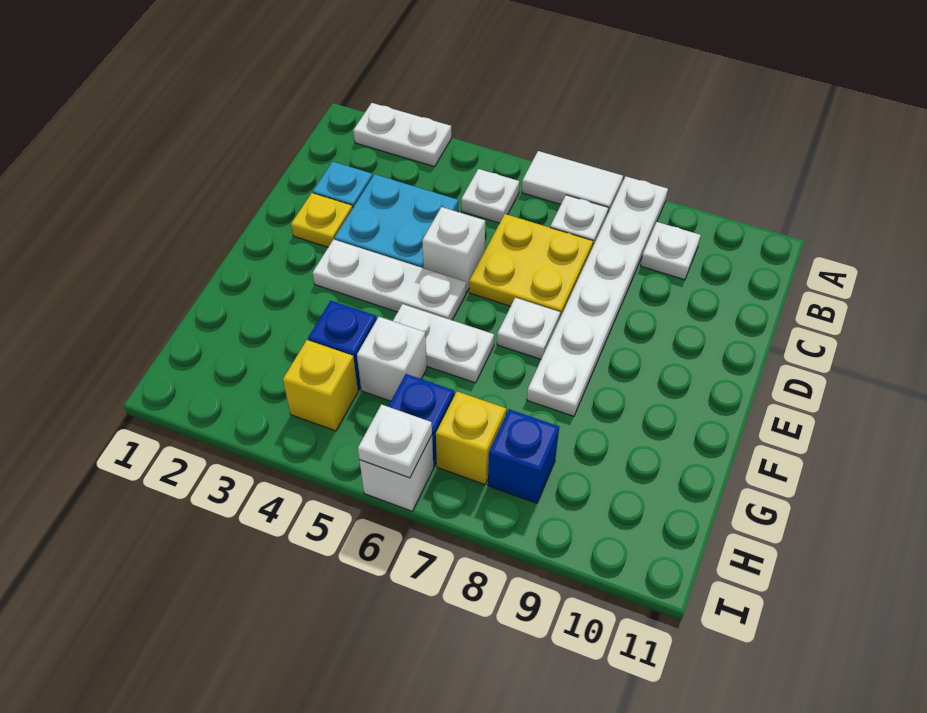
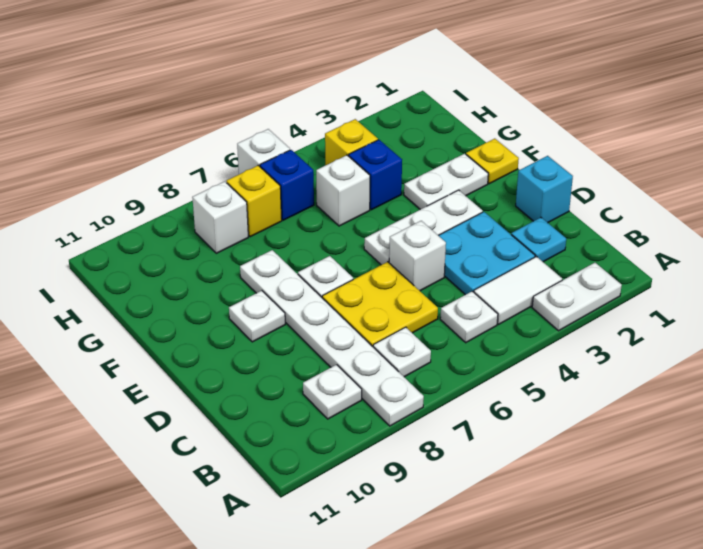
white 1x2 tile [522,151,623,213] -> white 1x2 tile moved to [474,256,562,324]
none -> cyan 1x1 brick [516,156,573,223]
yellow 1x1 plate [291,193,353,247] -> yellow 1x1 plate moved to [466,139,519,184]
white 1x2 plate [393,304,494,383] -> white 1x2 plate moved to [404,154,488,209]
blue 1x1 brick [488,409,559,503] -> white 1x1 brick [192,181,248,253]
white 1x1 plate [358,405,432,478] -> white 1x1 plate moved to [229,291,285,342]

